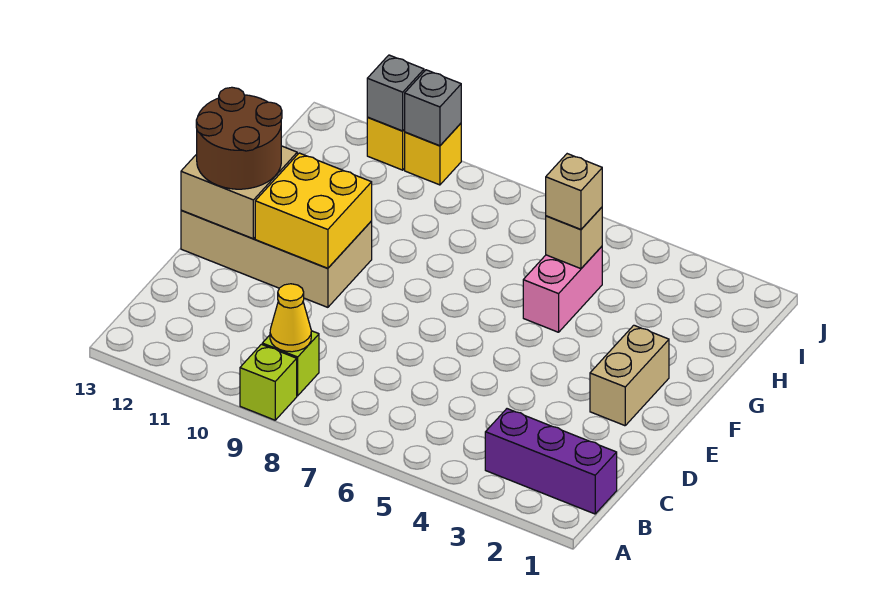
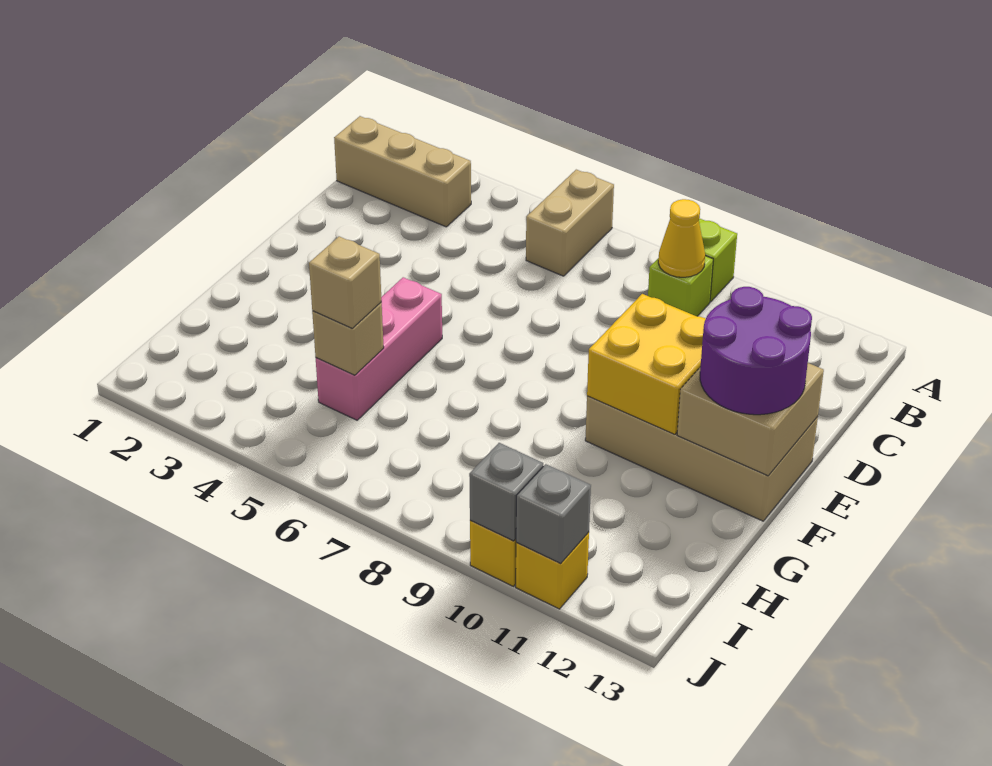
purple 1x3 brick [485,409,617,514] -> tan 1x3 brick [334,116,471,227]
tan 1x2 brick [590,325,669,426] -> tan 1x2 brick moved to [526,170,614,276]
brown 2x2 round brick [196,87,282,189] -> purple 2x2 round brick [700,287,812,415]
pink 1x2 brick [523,246,602,332] -> pink 1x3 brick [316,277,442,420]

